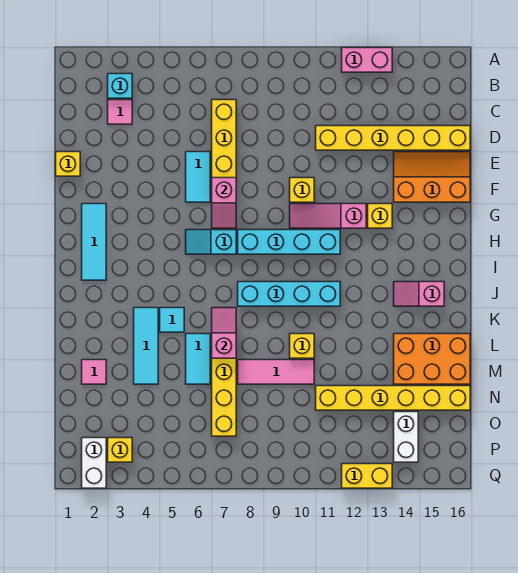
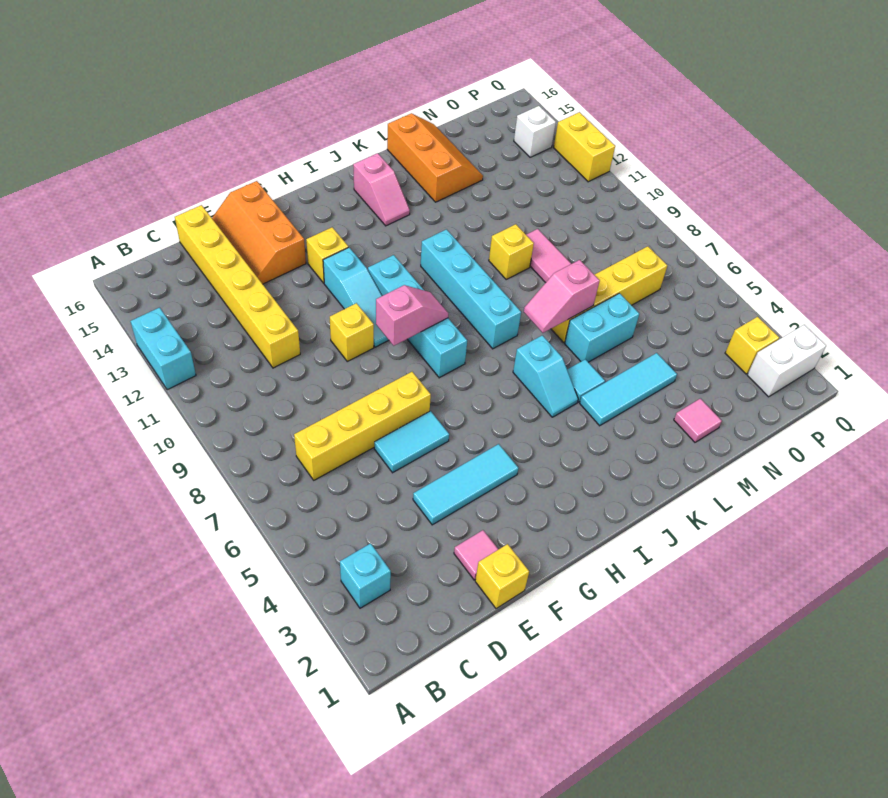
pink 1x2 brick [342,48,392,72] -> cyan 1x2 brick [131,308,196,390]
pink 1x1 tile [108,100,132,124] -> pink 1x1 tile moved to [454,530,498,580]
pink 1x2 slope [212,178,236,228] -> pink 1x2 slope moved to [376,285,449,346]
cyan 1x3 tile [82,204,106,280] -> cyan 1x3 tile moved to [413,444,518,525]
pink 1x3 slope [290,204,366,228] -> cyan 1x3 slope [323,247,389,347]
cyan 1x2 slope [186,230,236,254] -> cyan 1x2 slope moved to [513,335,578,417]
cyan 1x2 tile [186,334,210,384] -> cyan 1x2 brick [565,293,639,362]
orange 2x3 brick [394,334,470,384] -> orange 2x3 slope [387,113,483,202]
yellow 1x6 brick [316,386,470,410] -> none
white 1x2 brick [394,412,418,462] -> white 1x1 brick [514,106,556,157]

